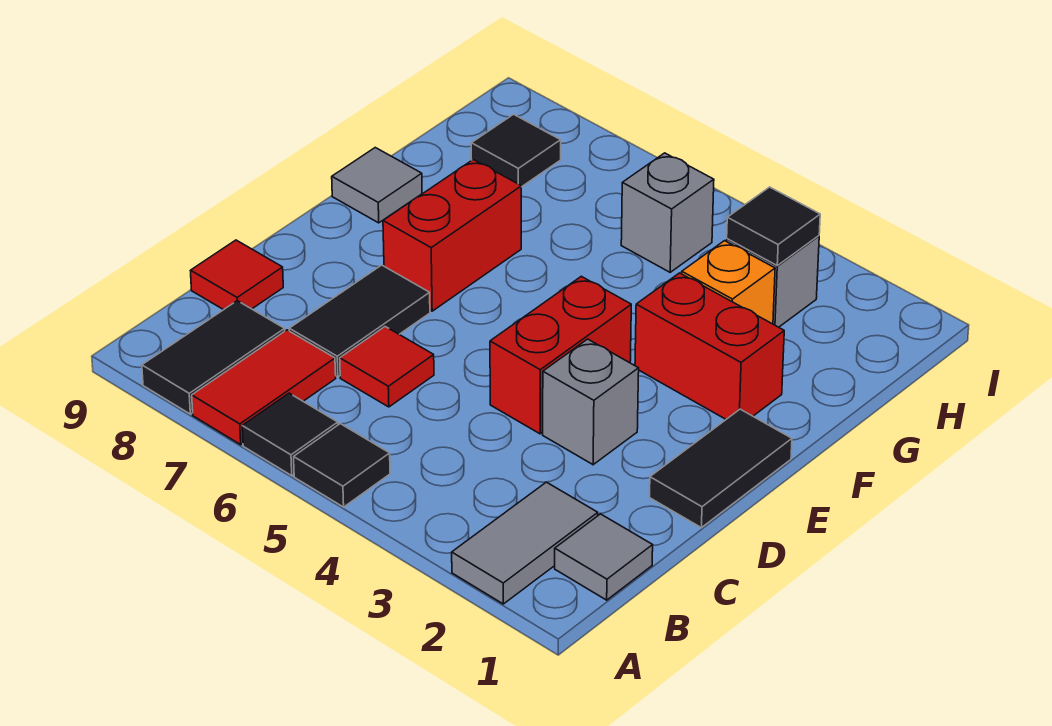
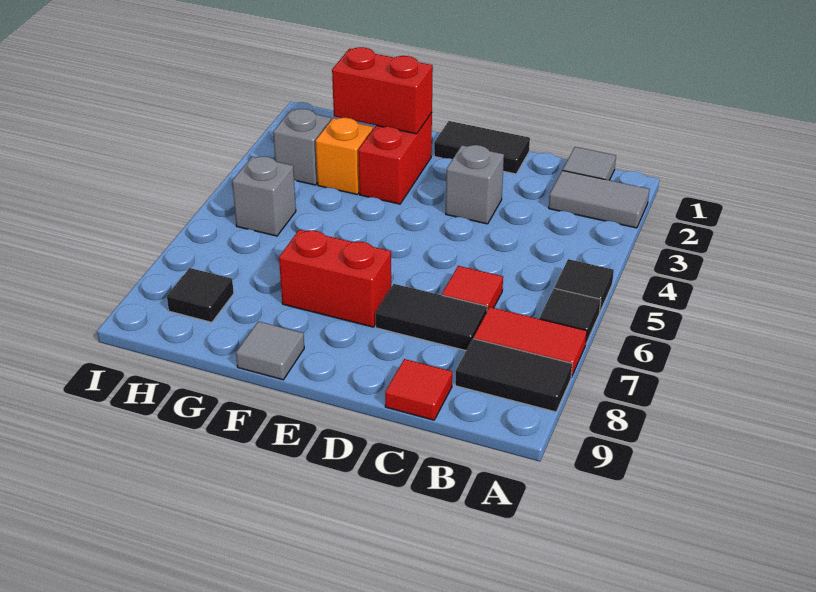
red 1x2 brick [490,276,631,434] -> red 1x2 brick moved to [332,47,433,134]
black 1x1 tile [727,187,820,265] -> none

